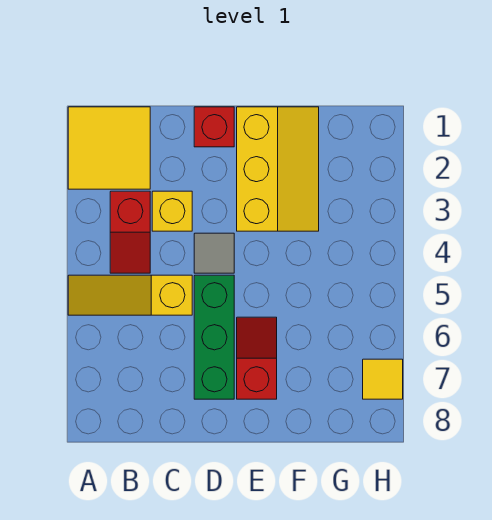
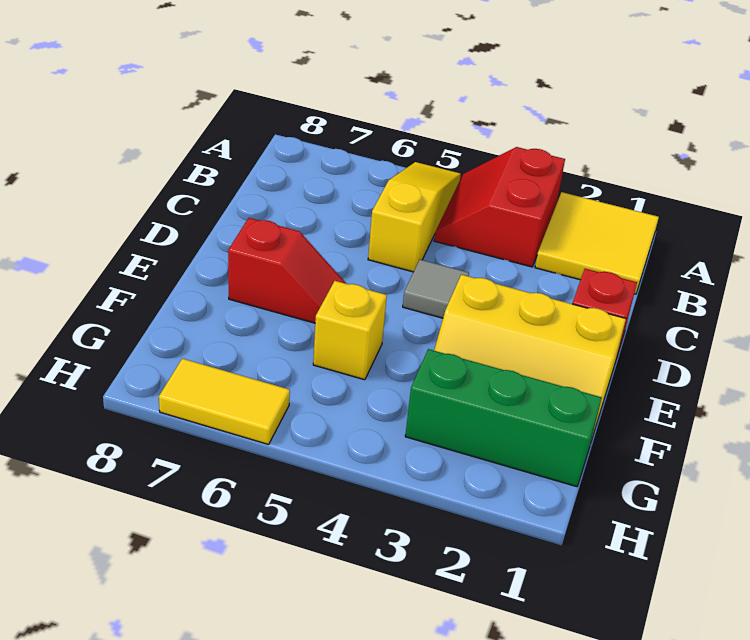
red 1x2 slope [110,191,150,273] -> red 2x2 slope [434,147,565,267]
yellow 1x1 brick [152,191,192,231] -> yellow 1x1 brick moved to [313,281,387,380]
green 1x3 brick [194,275,234,399] -> green 1x3 brick moved to [405,349,602,487]
yellow 1x1 tile [363,359,403,399] -> yellow 1x2 tile [159,359,290,445]

